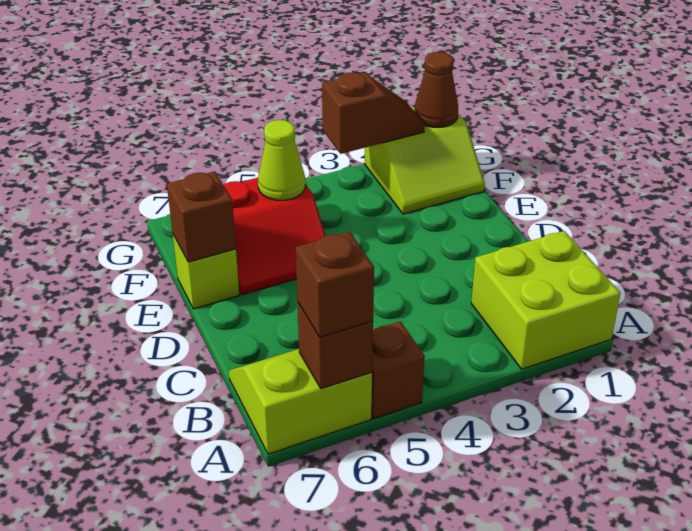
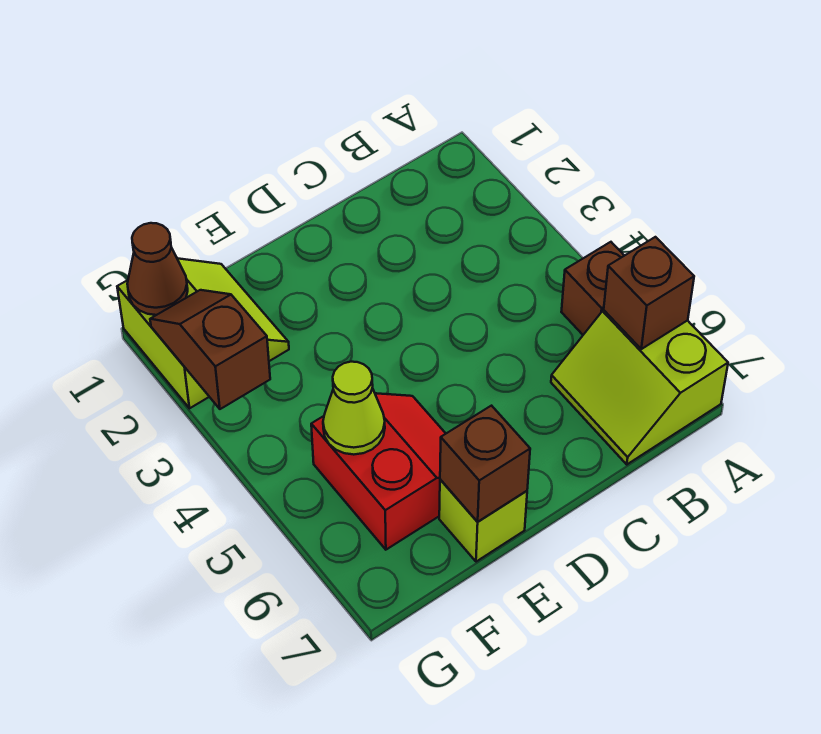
lime 2x2 brick [471,231,621,369] -> none
brown 1x1 brick [296,232,374,337] -> none

